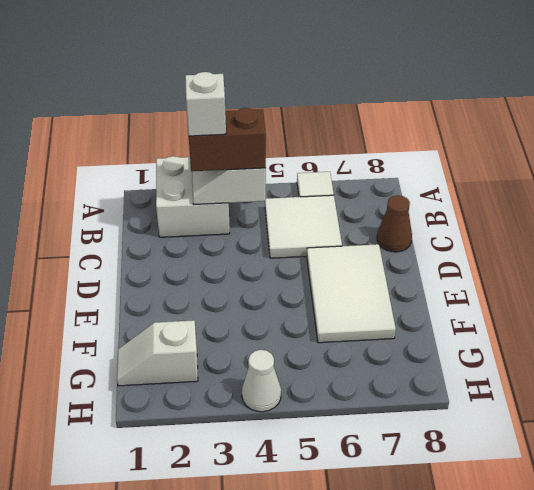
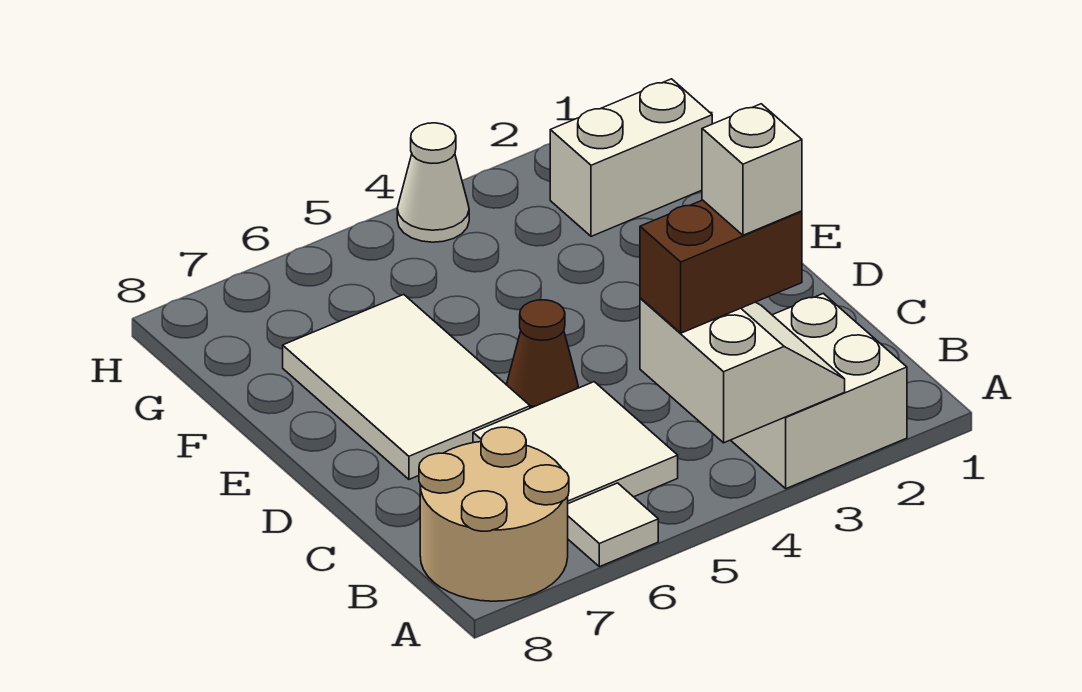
none -> tan 2x2 round brick [419,427,569,601]
brown 1x1 cone [377,195,412,252] -> brown 1x1 cone moved to [507,300,578,408]
white 1x2 slope [117,320,198,386] -> white 1x2 brick [550,79,712,236]

